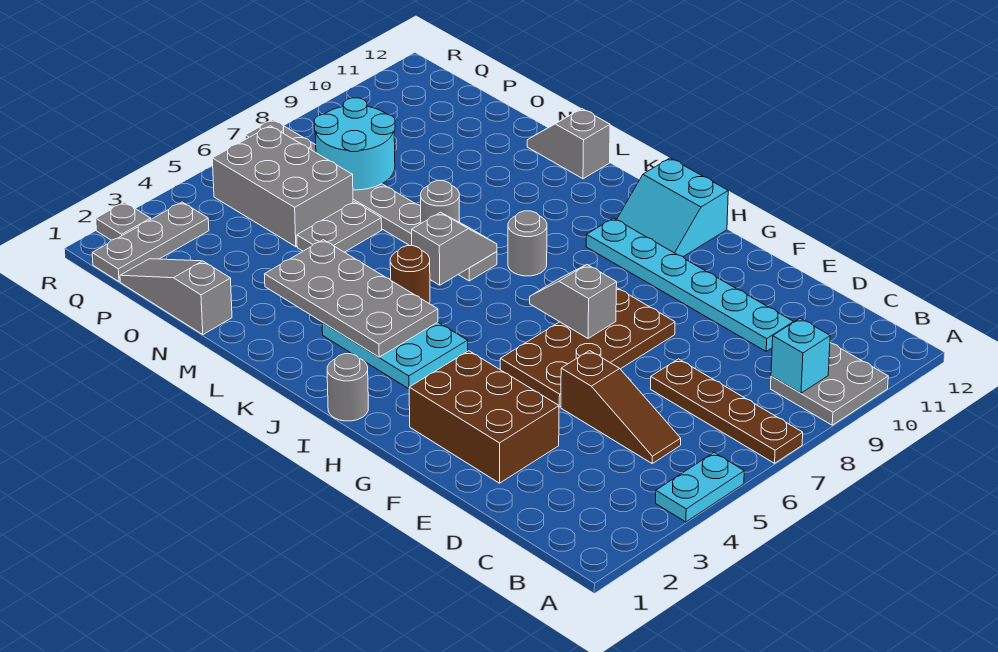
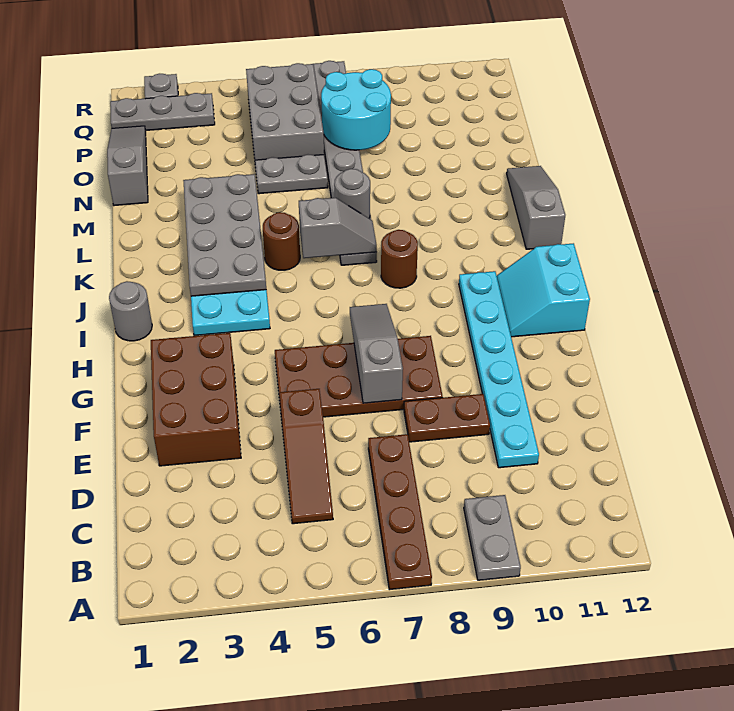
cyan 1x2 plate [656,453,744,522] -> none
grey 2x2 plate [771,343,888,425] -> grey 1x2 plate [464,495,521,580]
cyan 1x1 brick [771,318,830,393] -> none
none -> brown 1x2 plate [404,394,490,442]
grey 1x2 slope [530,265,617,338] -> grey 1x3 slope [350,304,403,403]
grey 1x1 round brick [508,211,547,276] -> brown 1x1 round brick [381,230,418,288]
grey 1x2 slope [527,109,610,179] -> grey 1x3 slope [507,166,565,249]

